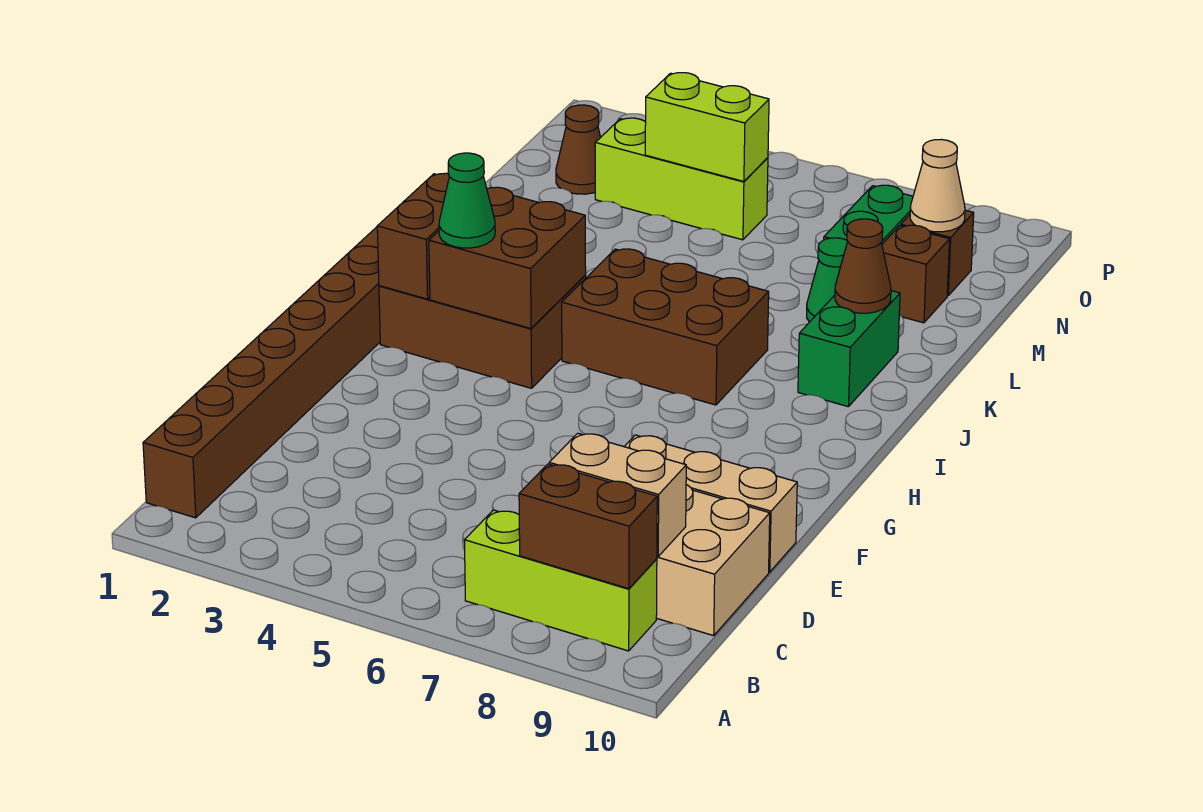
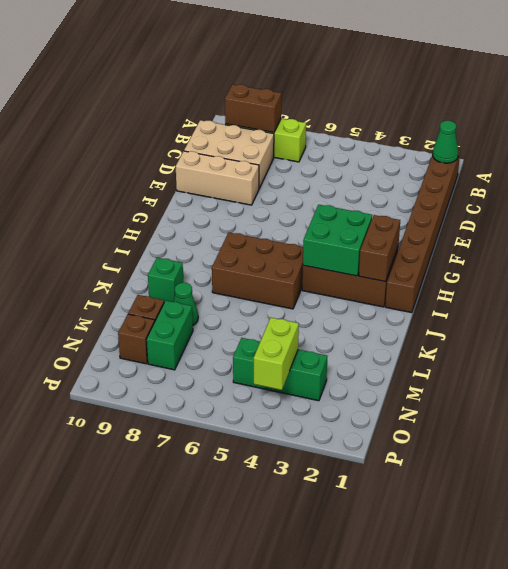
tan 1x2 brick [549,433,686,557] -> none
brown 2x2 brick [429,187,586,329] -> green 2x2 brick [303,205,372,276]
green 1x1 cone [439,153,495,248] -> green 1x1 cone moved to [433,121,458,163]
green 1x2 brick [798,291,900,407] -> green 1x1 brick [148,258,183,302]
brown 1x1 cone [835,219,891,313] -> none
brown 1x1 cone [556,105,601,194] -> none
lime 1x3 brick [595,118,768,240] -> green 1x3 brick [233,338,327,401]
lime 1x2 brick [645,73,769,181] -> lime 1x2 brick turned to [254,318,299,390]
tan 1x1 cone [910,139,965,232] -> none

